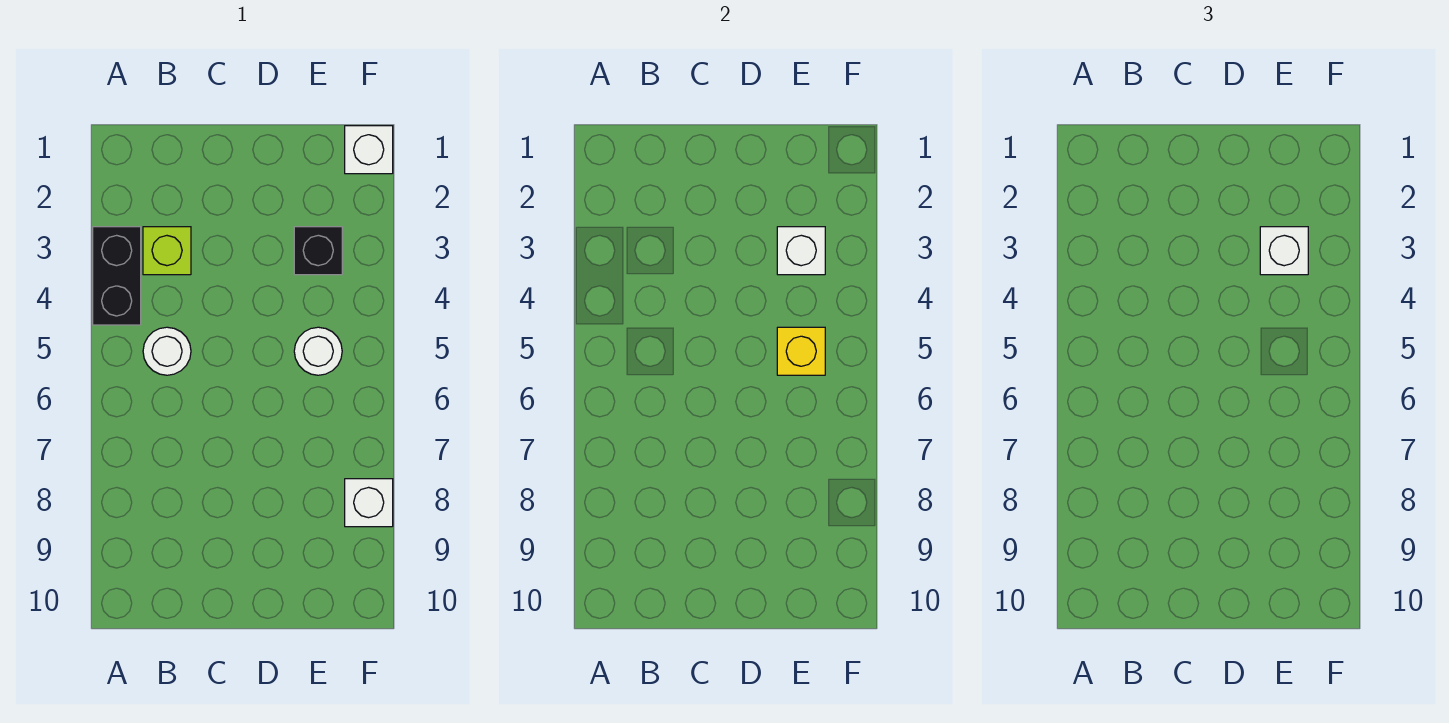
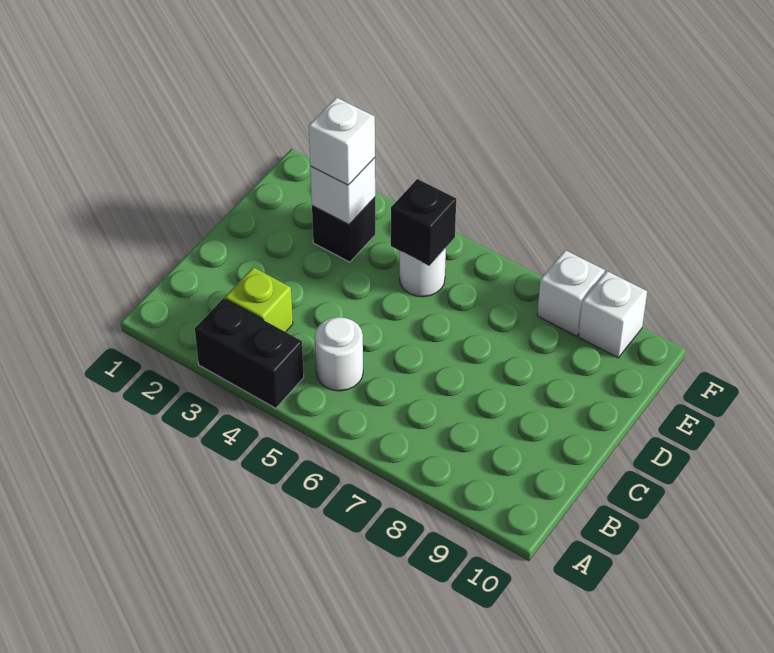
yellow 1x1 brick [777,327,825,375] -> black 1x1 brick [391,179,456,266]
white 1x1 brick [345,126,393,174] -> white 1x1 brick moved to [579,271,647,358]

